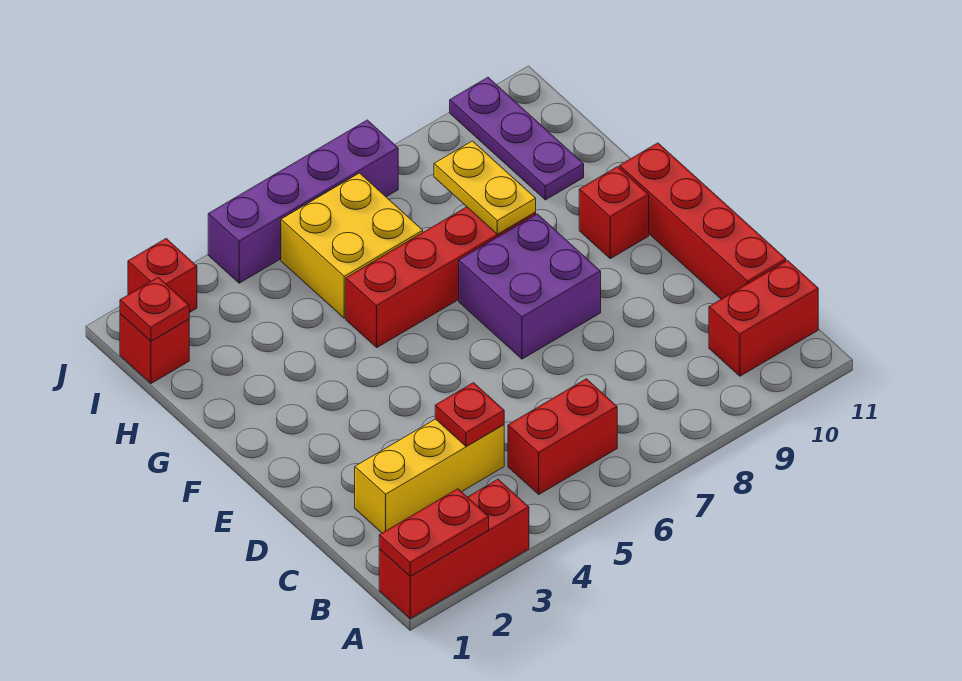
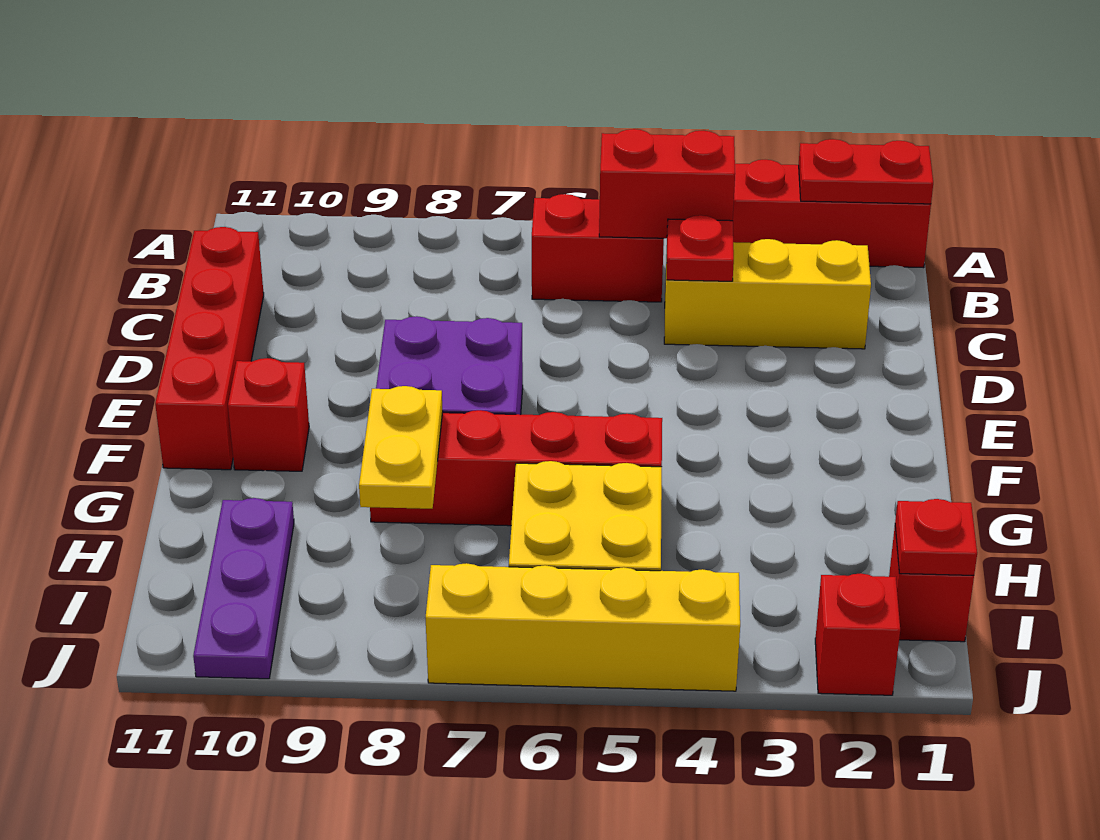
red 1x2 brick [709,261,818,376] -> red 1x2 brick moved to [599,129,735,238]
purple 1x4 brick [208,120,398,283] -> yellow 1x4 brick [426,563,740,691]

